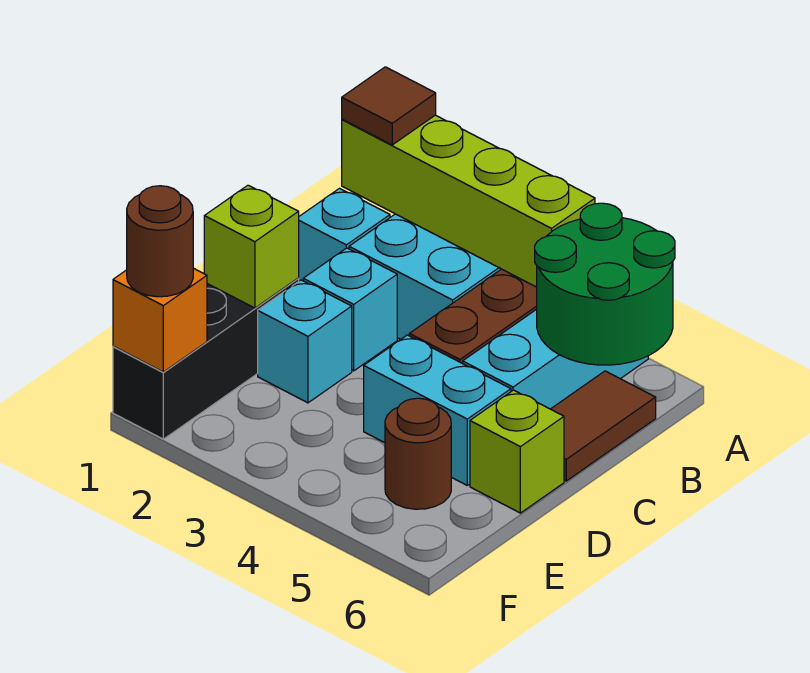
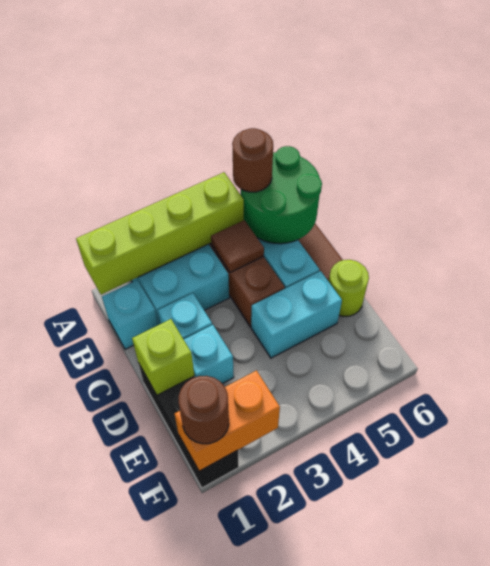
brown 1x1 tile [342,67,436,145] -> brown 1x1 tile moved to [211,220,264,272]
lime 1x1 brick [470,390,564,513] -> lime 1x1 round brick [329,260,369,317]
brown 1x1 round brick [385,398,451,509] -> brown 1x1 round brick moved to [232,128,273,192]
orange 1x1 brick [113,268,207,372] -> orange 1x2 brick [175,371,280,471]

